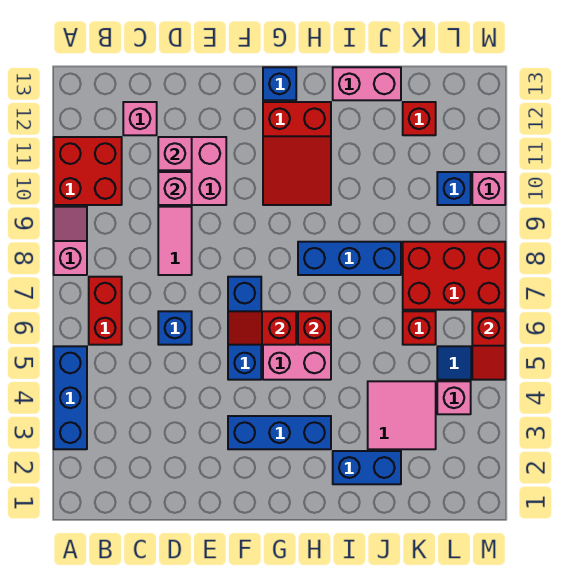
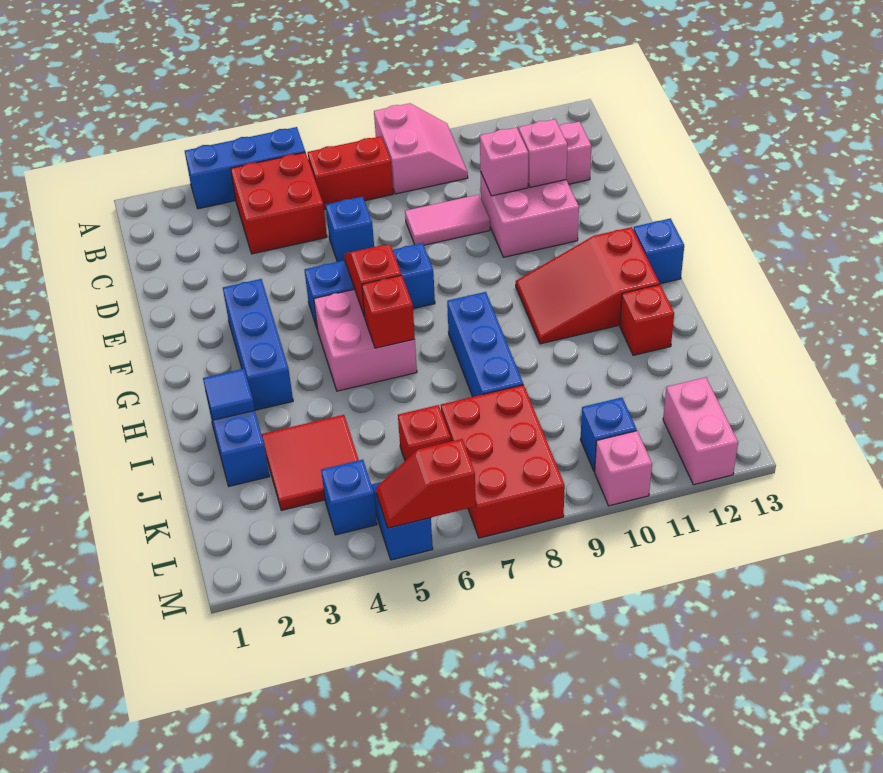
pink 1x2 slope [54,207,87,275] -> pink 2x2 slope [374,103,468,194]
red 2x2 brick [54,137,122,205] -> red 2x2 brick moved to [231,152,327,254]
none -> blue 1x1 tile [203,369,255,420]
pink 1x2 brick [333,67,401,100] -> pink 1x2 brick moved to [663,377,738,485]
pink 2x2 tile [368,381,436,449] -> red 2x2 tile [261,415,359,510]
red 1x1 brick [403,102,436,135] -> red 1x1 brick moved to [620,285,674,355]
pink 1x1 brick [437,381,471,414] -> blue 1x1 brick [321,460,377,535]

